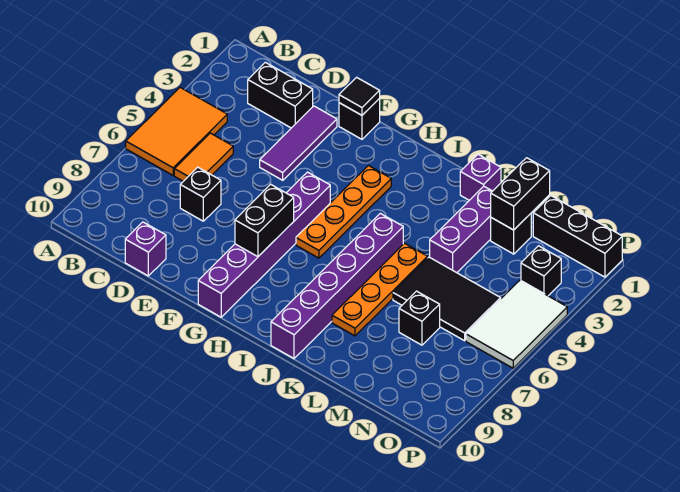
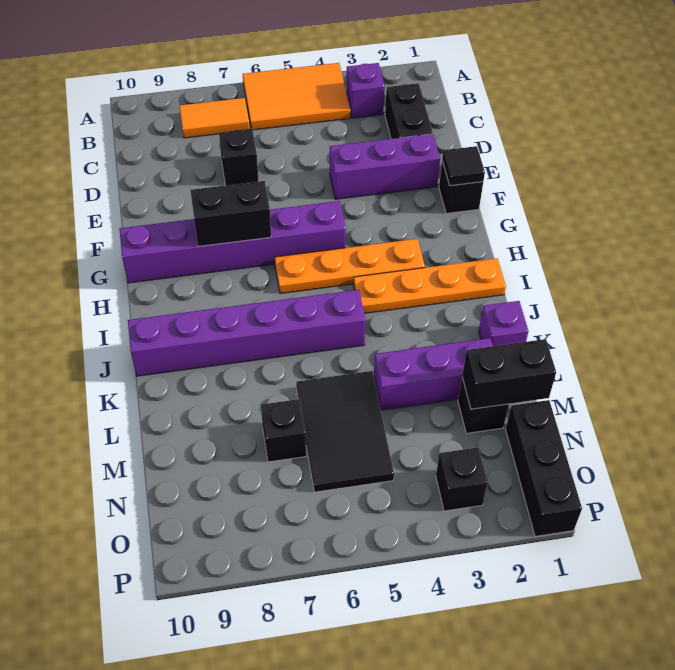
orange 1x2 tile [174,133,233,181] -> orange 1x2 tile moved to [179,98,250,138]
purple 1x1 brick [125,222,166,276] -> purple 1x1 brick moved to [346,63,385,118]
purple 1x3 tile [260,106,337,180] -> purple 1x3 brick [330,134,440,199]
orange 1x4 plate [332,243,428,336] -> orange 1x4 plate moved to [353,258,506,313]
white 2x3 tile [466,280,567,368] -> none

